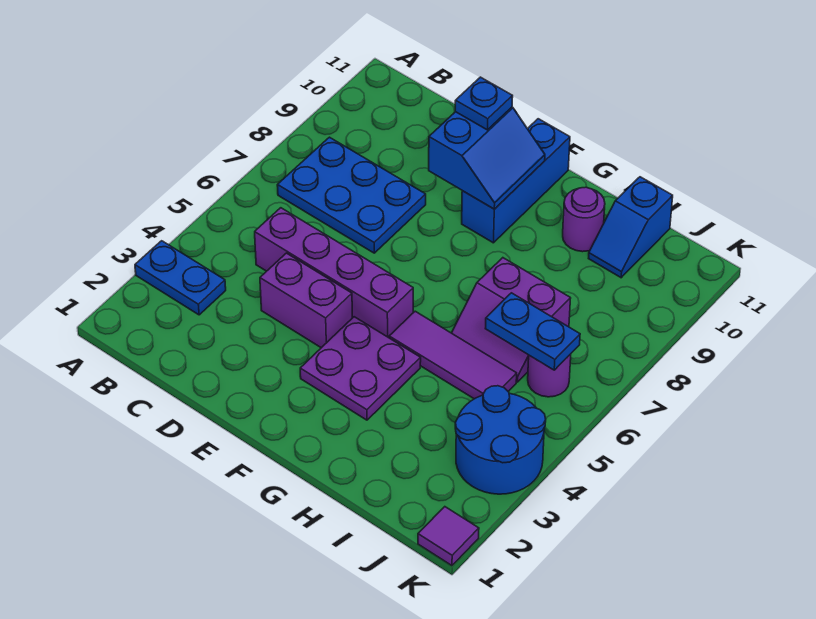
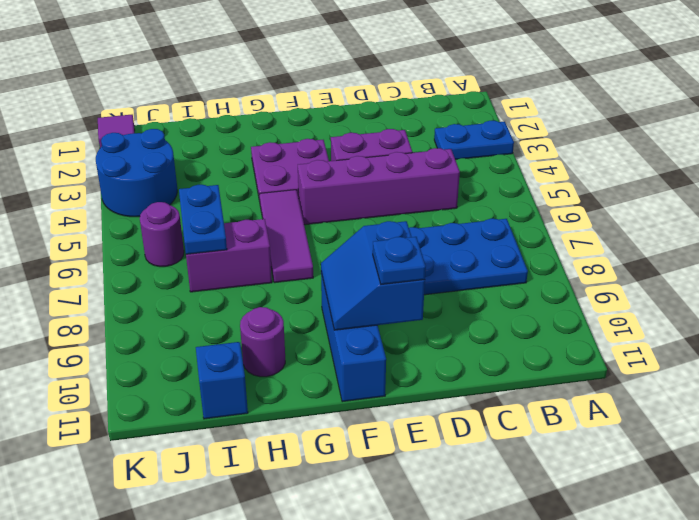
purple 1x3 tile [389,311,517,399] -> purple 1x3 tile turned to [259,190,313,283]
blue 1x2 plate [485,293,580,370] -> blue 1x2 plate turned to [179,185,227,254]

